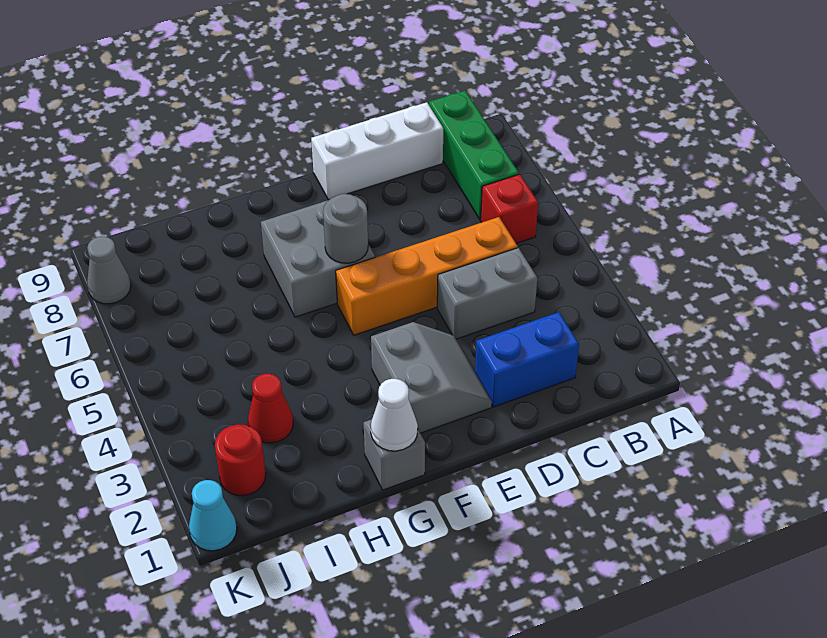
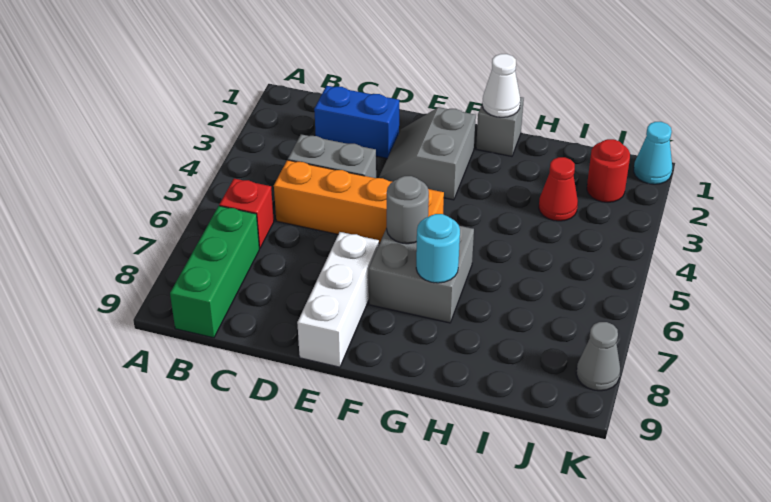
white 1x3 brick [311,102,443,200] -> white 1x3 brick turned to [297,232,379,367]
none -> cyan 1x1 round brick [416,214,460,283]

